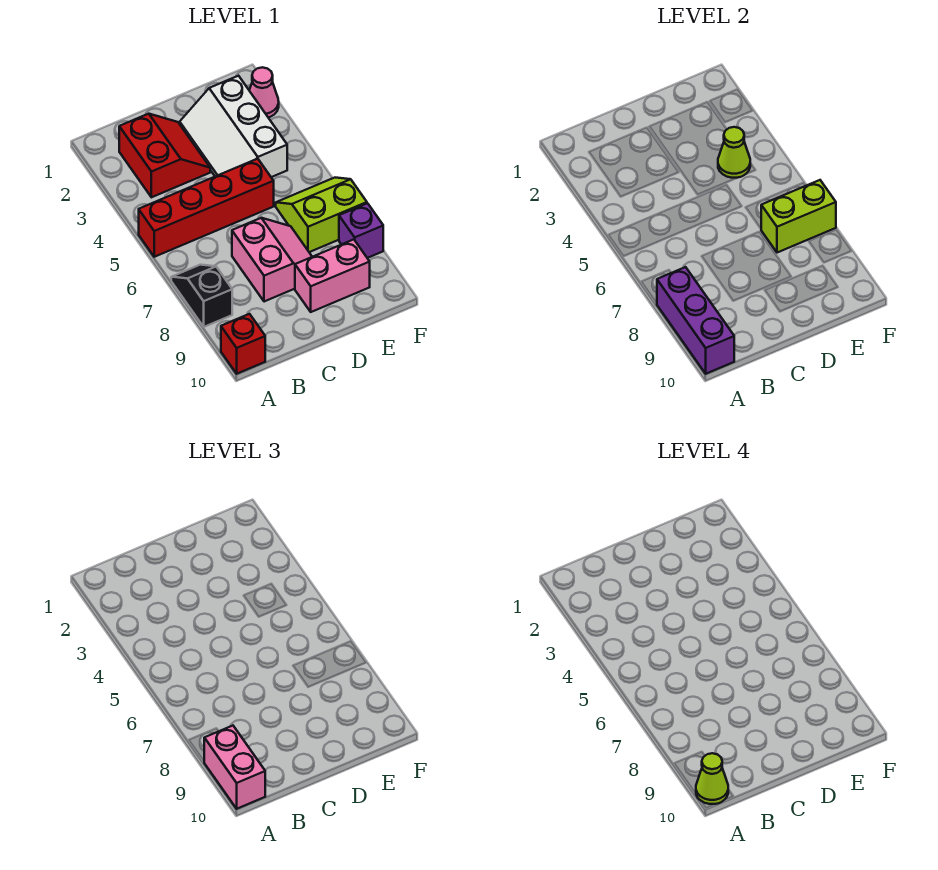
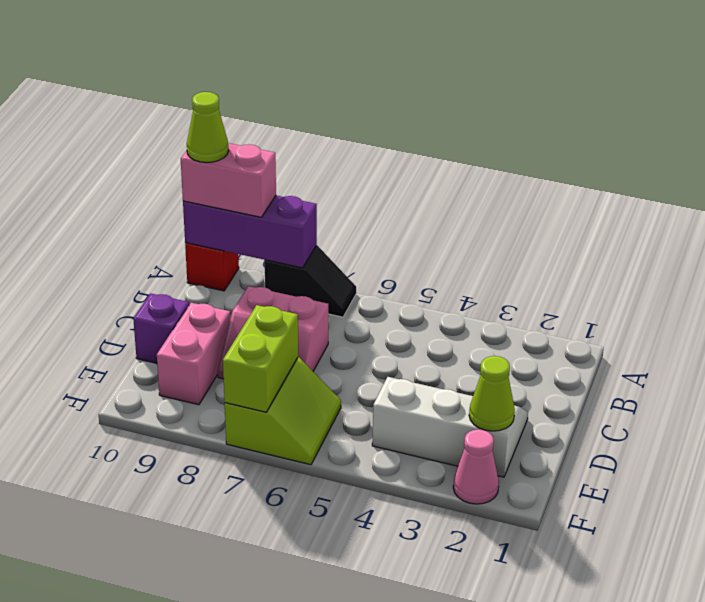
red 1x4 brick [139,159,274,257] -> none
red 2x2 slope [119,114,210,197] -> none
lime 1x1 cone [718,127,750,178] -> lime 1x1 cone moved to [469,356,515,431]
purple 1x1 brick [339,203,383,258] -> purple 1x1 brick moved to [133,293,189,363]

